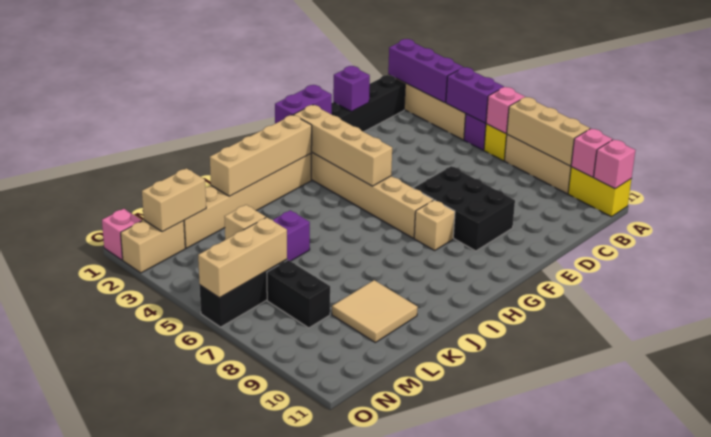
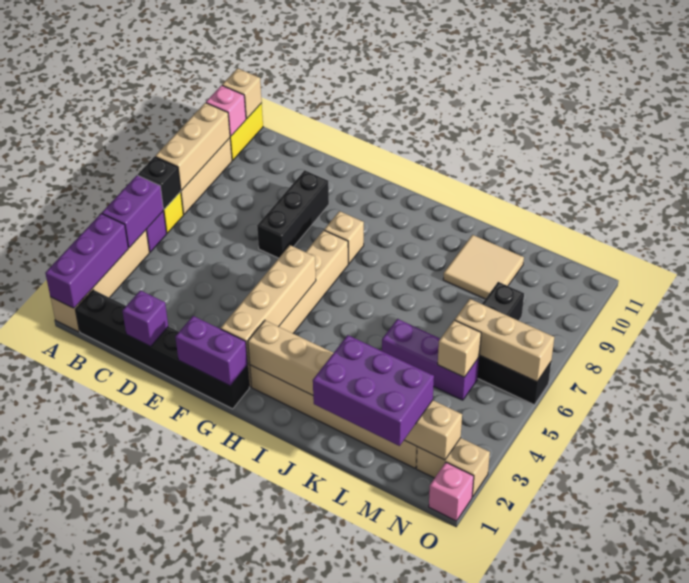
pink 1x1 brick [486,87,525,133] -> black 1x1 brick [138,157,181,209]
pink 1x1 brick [594,139,635,189] -> tan 1x1 brick [222,68,262,119]
black 2x3 brick [414,166,515,251] -> black 1x3 brick [257,170,329,258]
none -> purple 2x3 brick [313,335,434,446]

